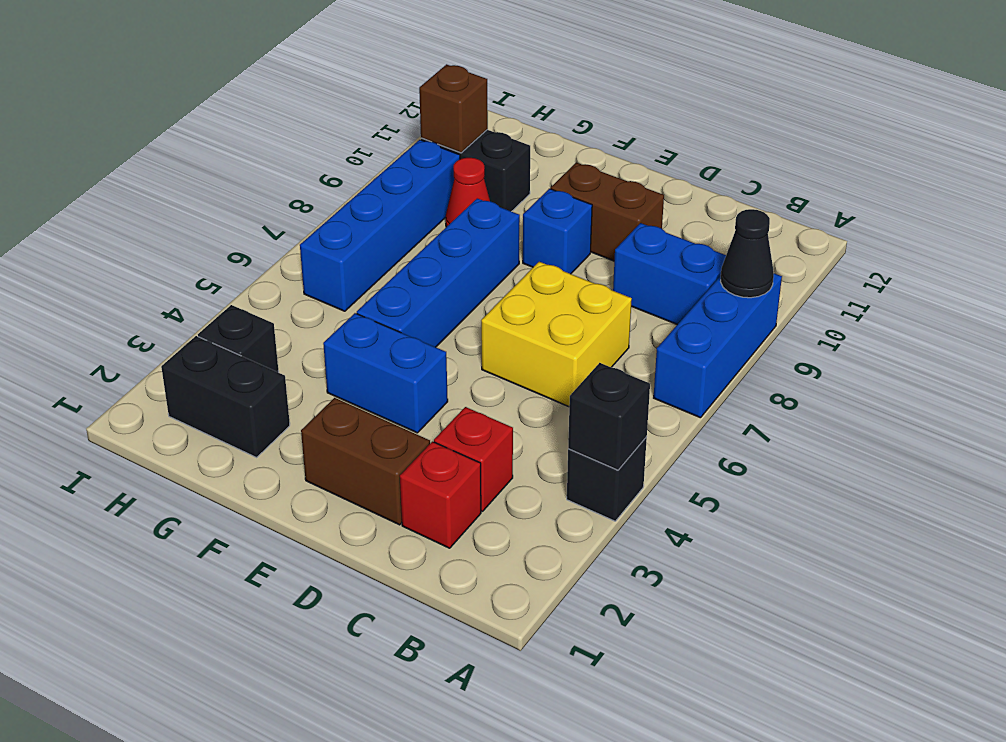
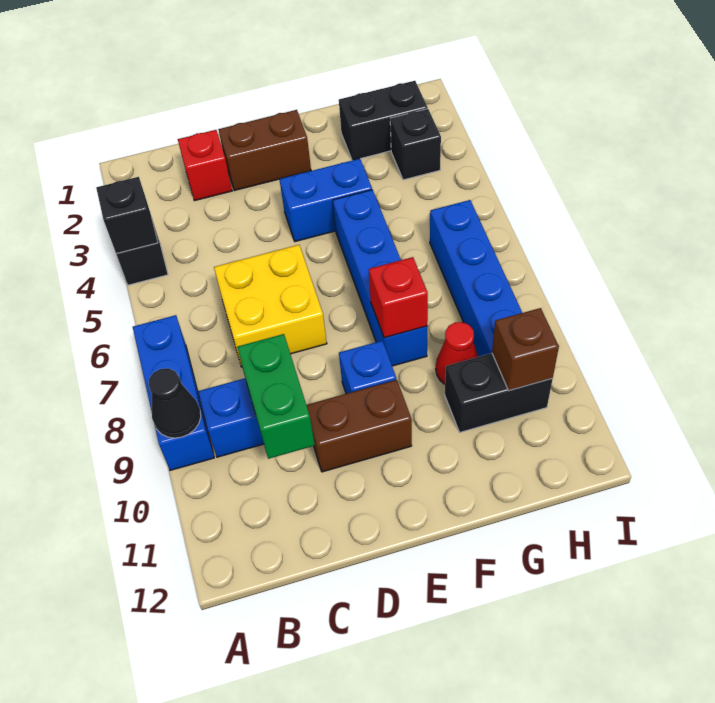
red 1x1 brick [434,407,513,512] -> red 1x1 brick moved to [369,257,428,338]
none -> green 1x2 brick [237,334,315,459]

